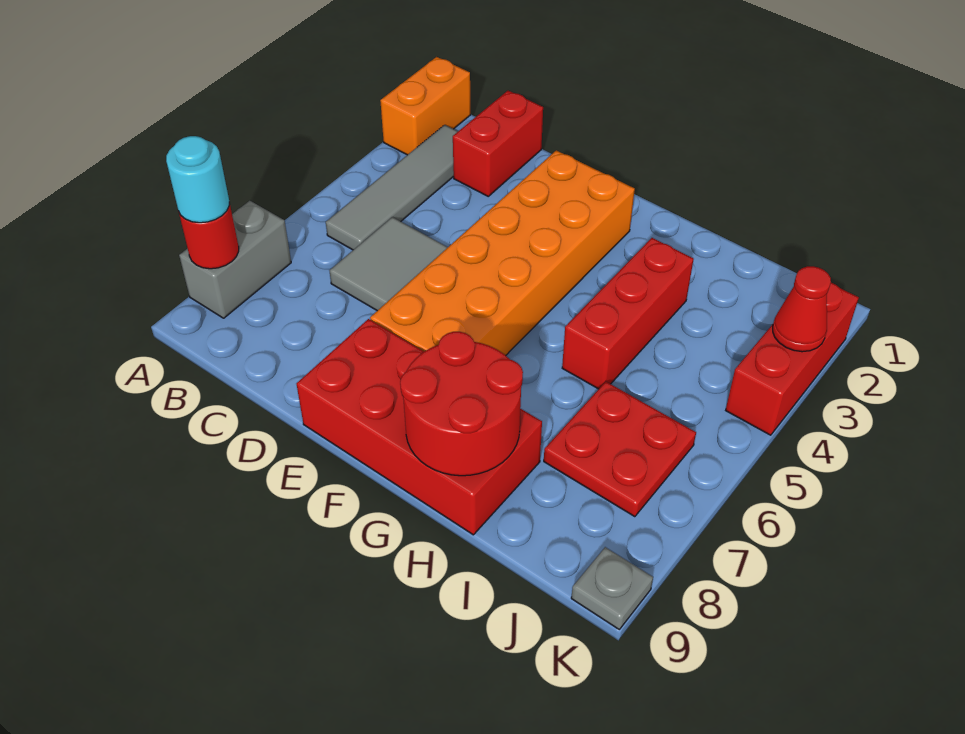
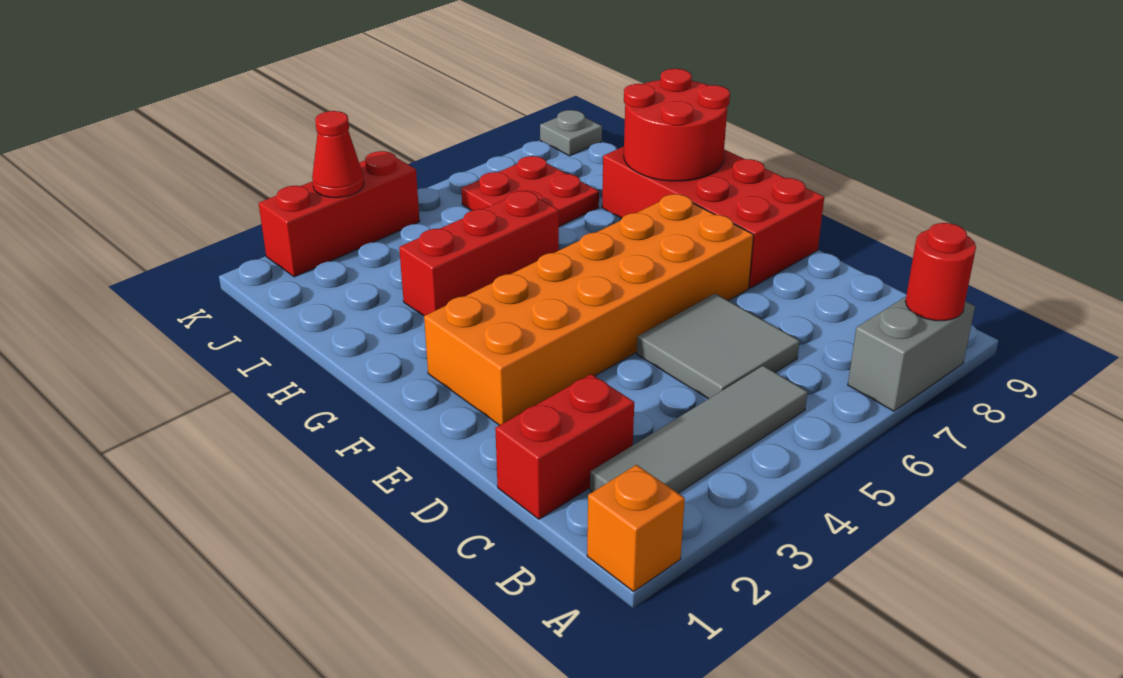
orange 1x2 brick [380,57,470,155] -> orange 1x1 brick [587,465,685,592]
cyan 1x1 round brick [166,136,229,223] -> none

